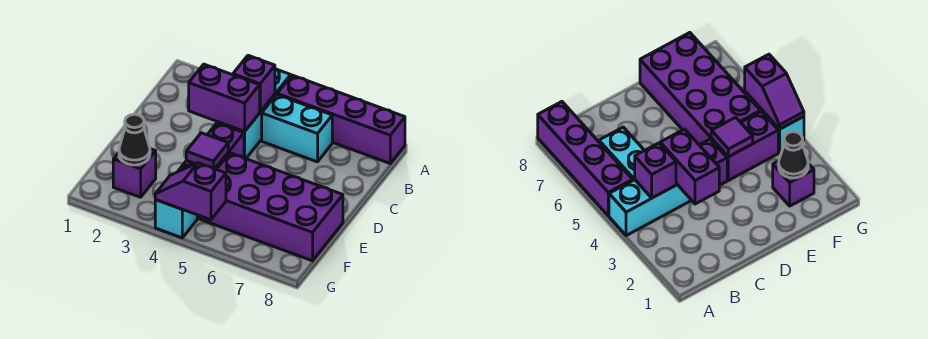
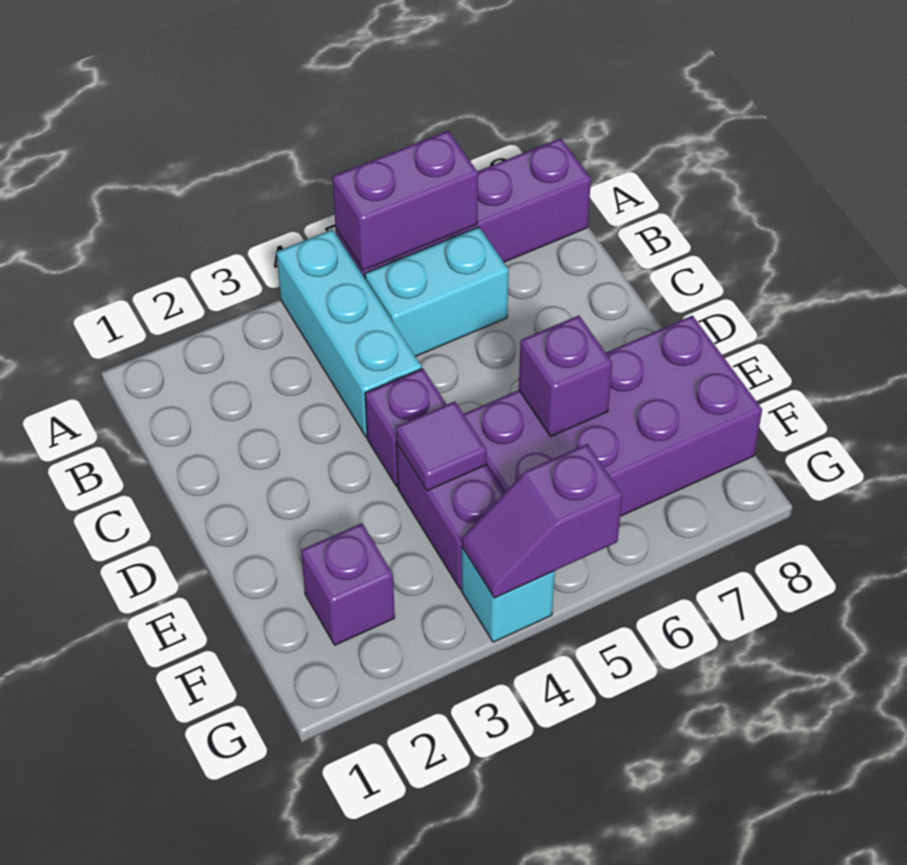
purple 1x1 brick [233,55,275,112] -> purple 1x1 brick moved to [519,315,612,437]
purple 1x2 brick [189,64,260,132] -> purple 1x2 brick moved to [332,131,478,270]
black 1x1 cone [119,114,150,165] -> none

